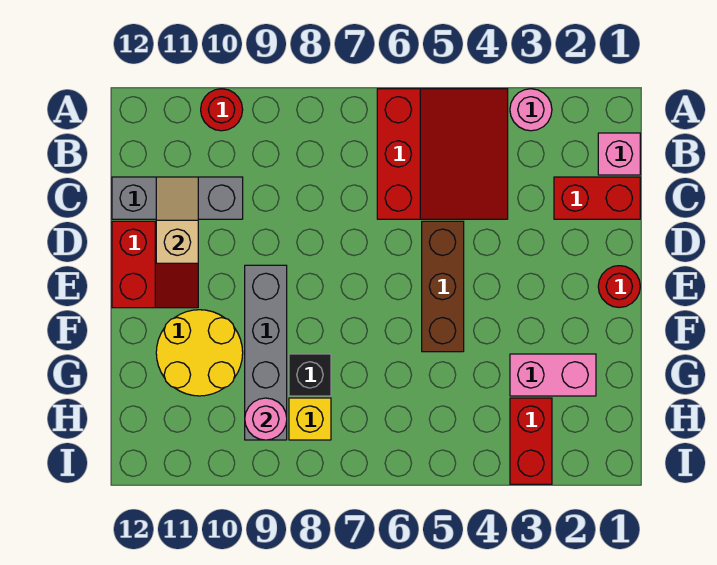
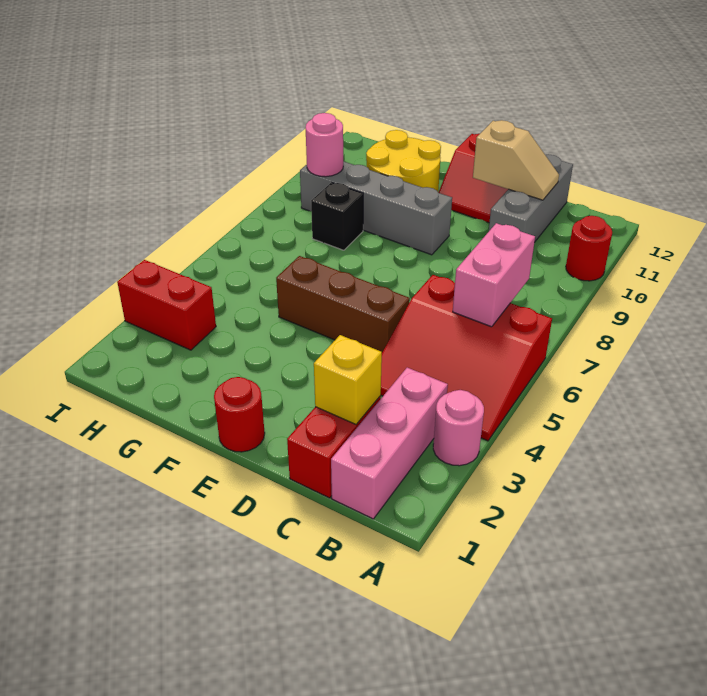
pink 1x1 brick [598,133,640,175] -> pink 1x3 brick [331,368,448,519]
pink 1x2 brick [510,354,596,396] -> pink 1x2 brick moved to [453,223,535,327]
yellow 1x1 brick [289,398,331,440] -> yellow 1x1 brick moved to [314,335,382,424]

